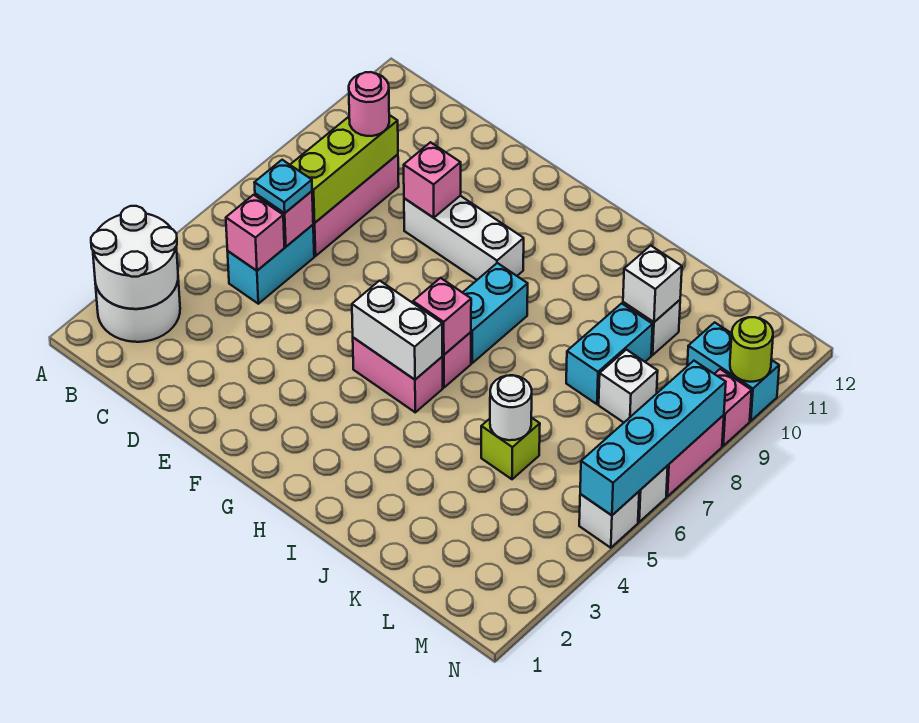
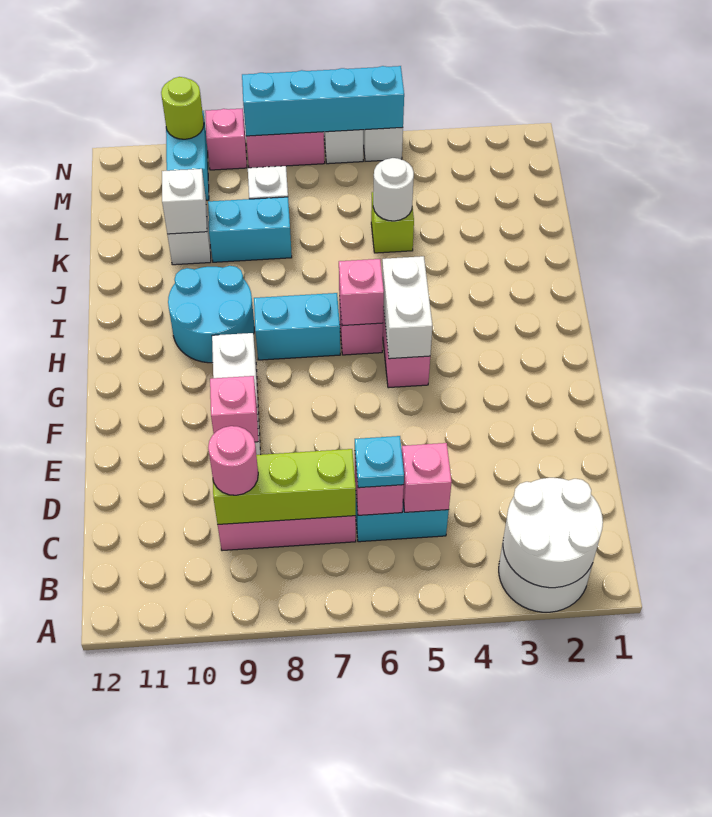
none -> cyan 2x2 round brick [168,266,254,363]

